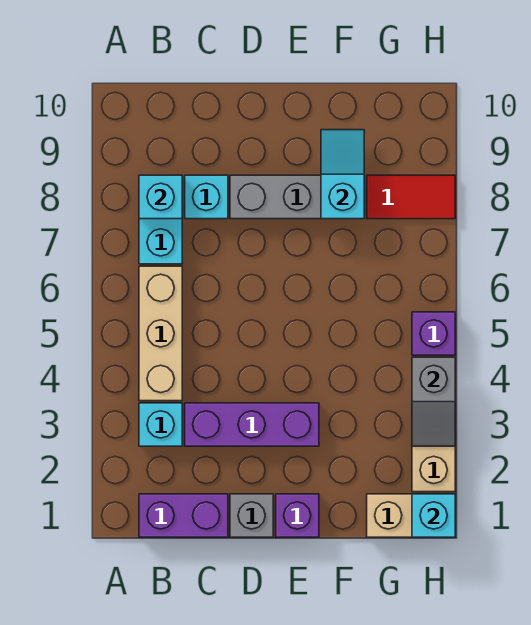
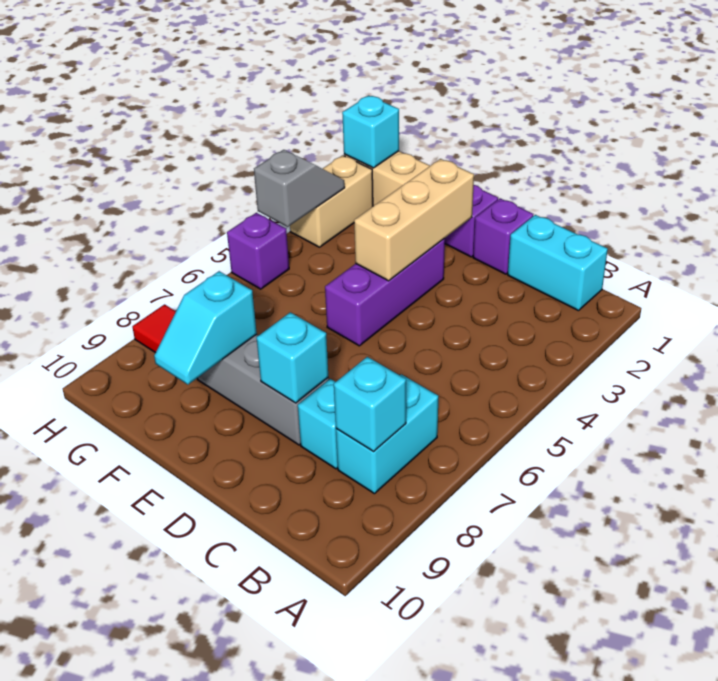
purple 1x2 brick [139,494,228,537] -> cyan 1x2 brick [508,215,608,311]
cyan 1x1 brick [139,403,182,446] -> cyan 1x1 brick moved to [256,312,328,403]
tan 1x3 brick [139,266,182,401] -> tan 1x3 brick moved to [354,159,474,281]
purple 1x3 brick [185,403,319,446] -> purple 1x3 brick turned to [325,238,445,346]
grey 1x1 brick [230,494,273,537] -> purple 1x1 brick [473,198,533,274]

